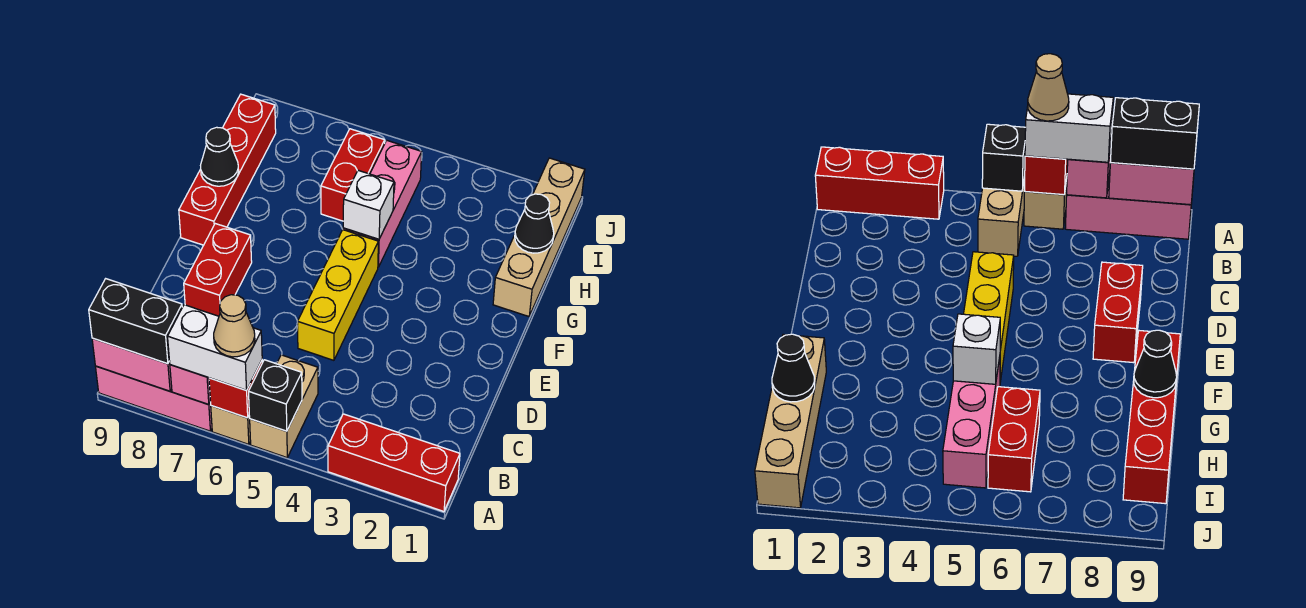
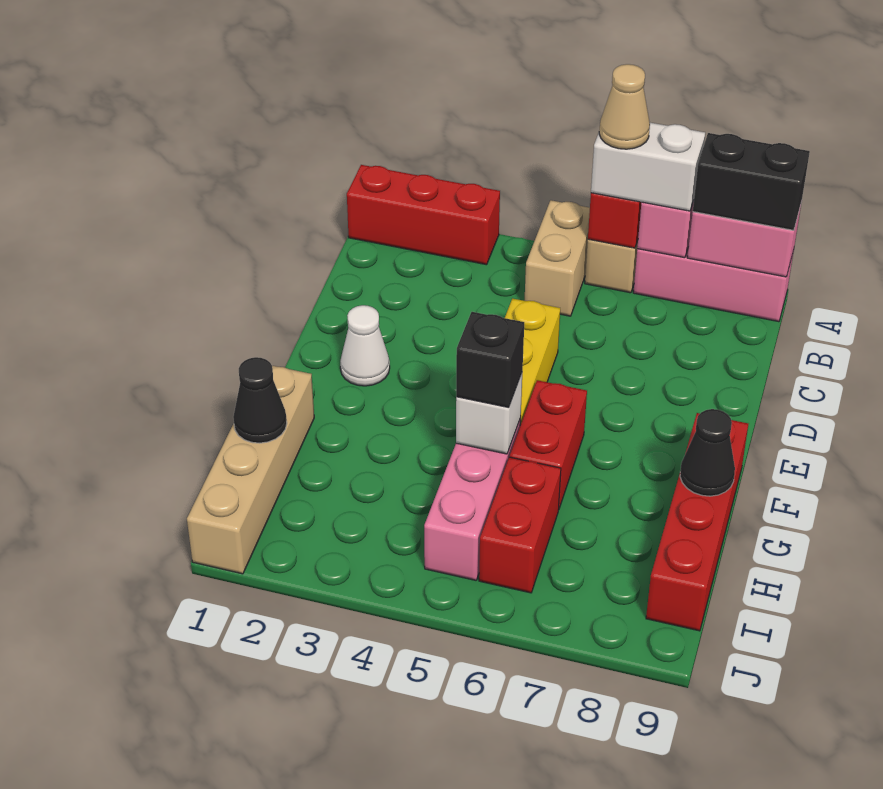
black 1x1 brick [249,360,302,431] -> black 1x1 brick moved to [456,312,524,408]
red 1x2 brick [184,224,252,316] -> red 1x2 brick moved to [510,380,587,510]
none -> white 1x1 cone [340,305,390,386]

